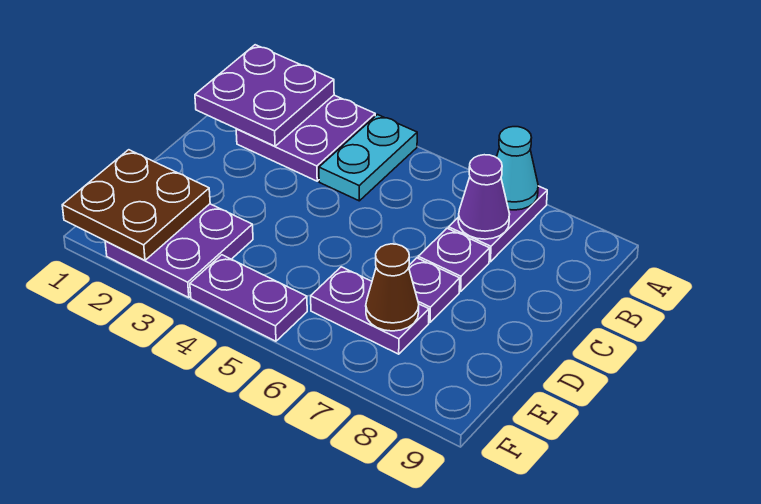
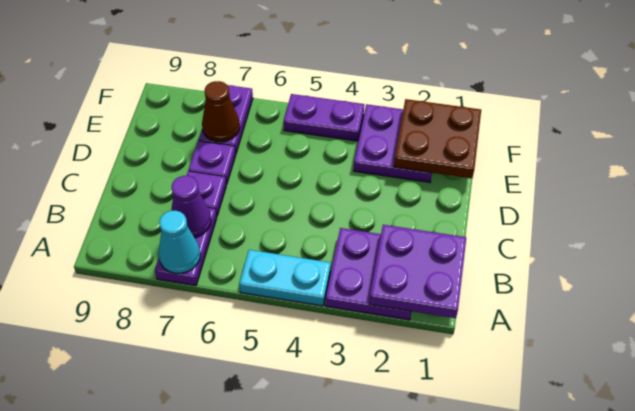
cyan 1x2 plate [319,115,417,201] -> cyan 1x2 plate turned to [239,250,331,306]
purple 1x2 plate [311,267,429,354] -> purple 1x2 plate turned to [199,85,253,154]

